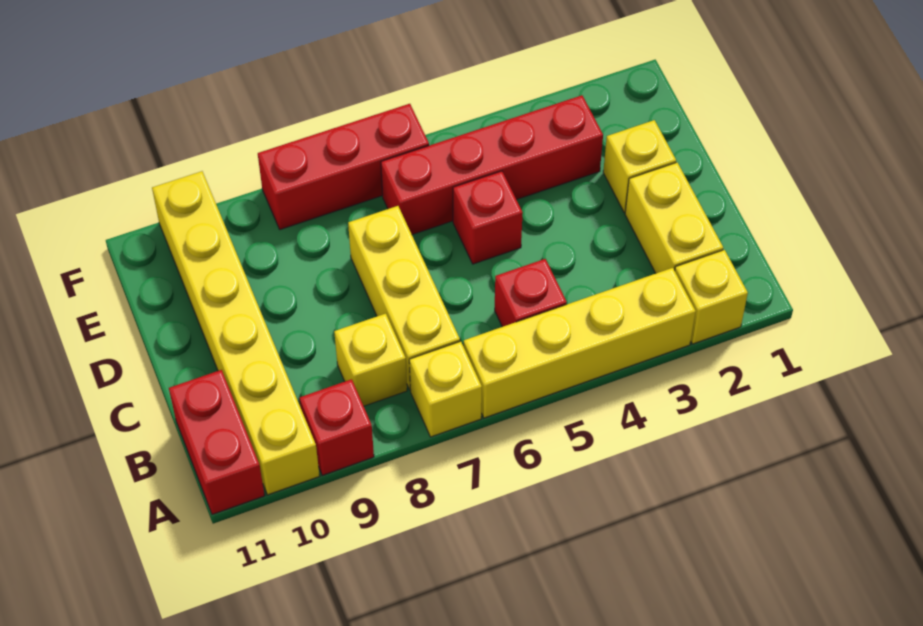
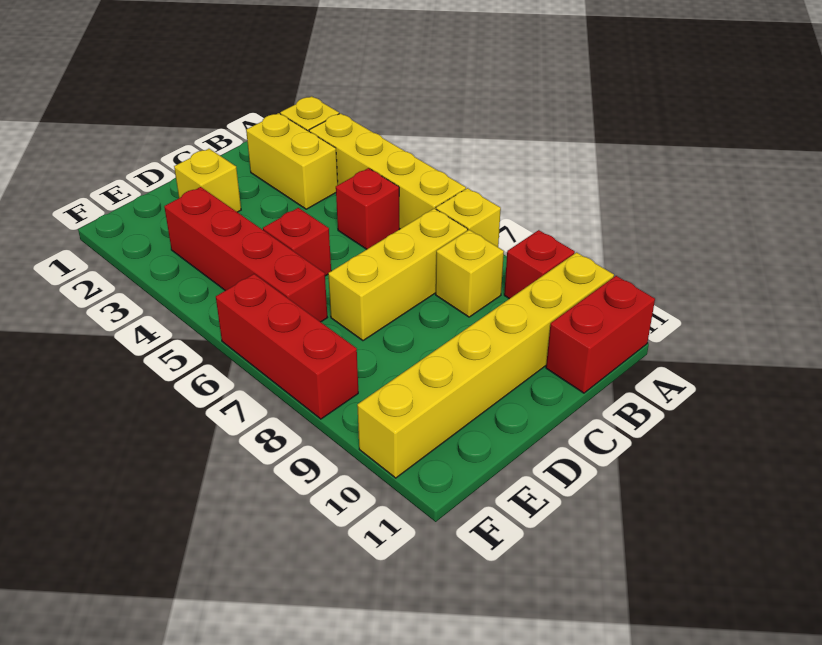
yellow 1x2 brick [625,163,723,273] -> yellow 1x2 brick turned to [246,113,338,209]

